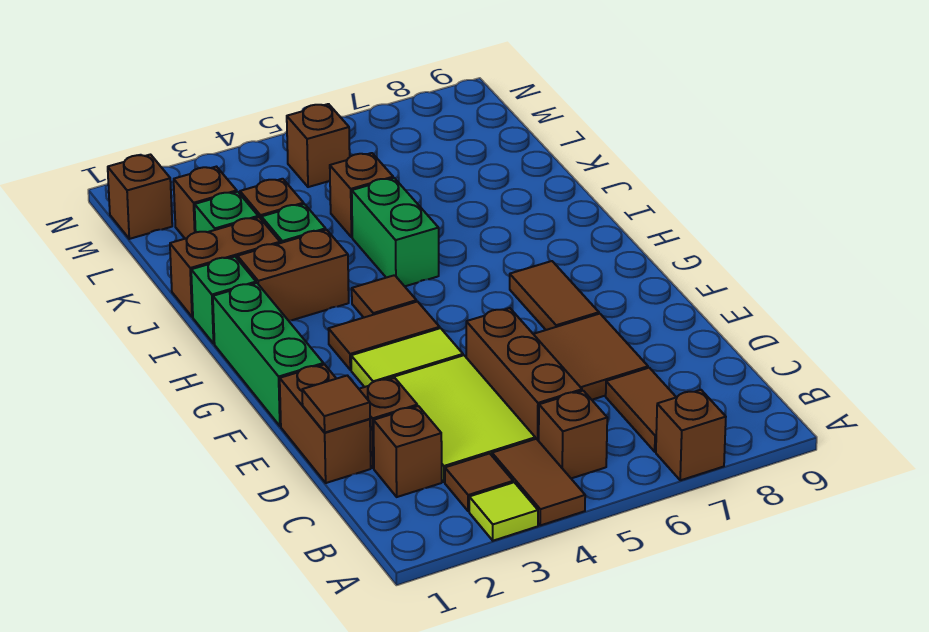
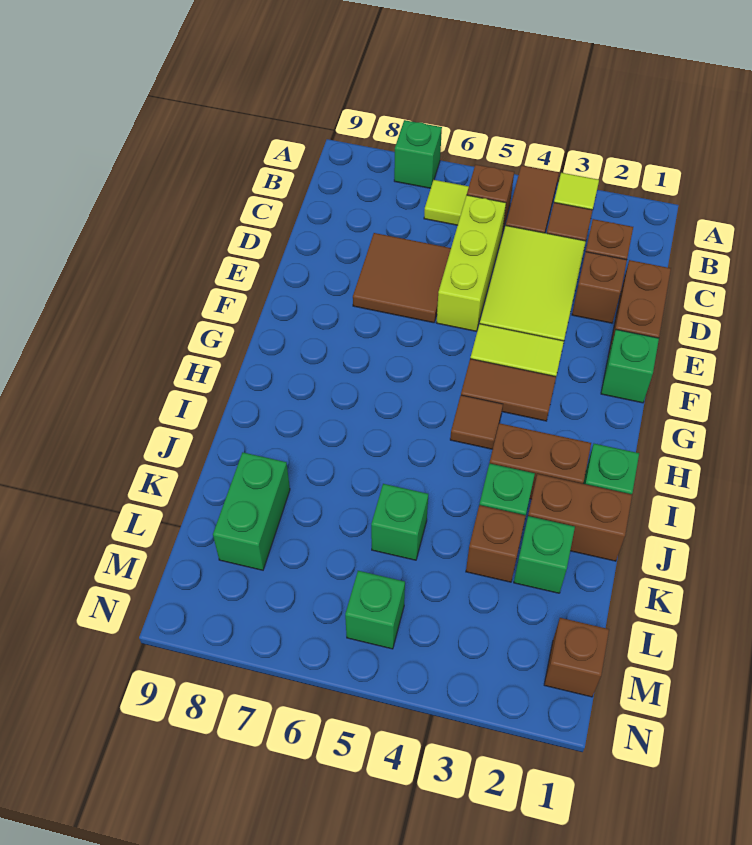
brown 1x1 brick [656,390,726,480] -> green 1x1 brick [394,120,442,188]
none -> lime 1x1 tile [424,180,469,225]
brown 1x2 tile [606,368,676,452] -> none
brown 1x3 brick [466,308,582,441] -> lime 1x3 brick [436,195,506,331]
brown 1x1 tile [302,375,370,432] -> none
green 1x3 brick [213,283,324,426] -> green 1x1 brick [601,330,659,403]
brown 1x2 tile [510,261,599,330] -> none
green 1x2 brick [352,178,439,286] -> green 1x2 brick moved to [213,452,290,570]
brown 1x1 brick [330,153,393,237] -> green 1x1 brick [371,484,428,560]
brown 1x1 brick [174,167,237,239] -> none
brown 1x1 brick [287,104,350,187] -> green 1x1 brick [345,571,405,649]

